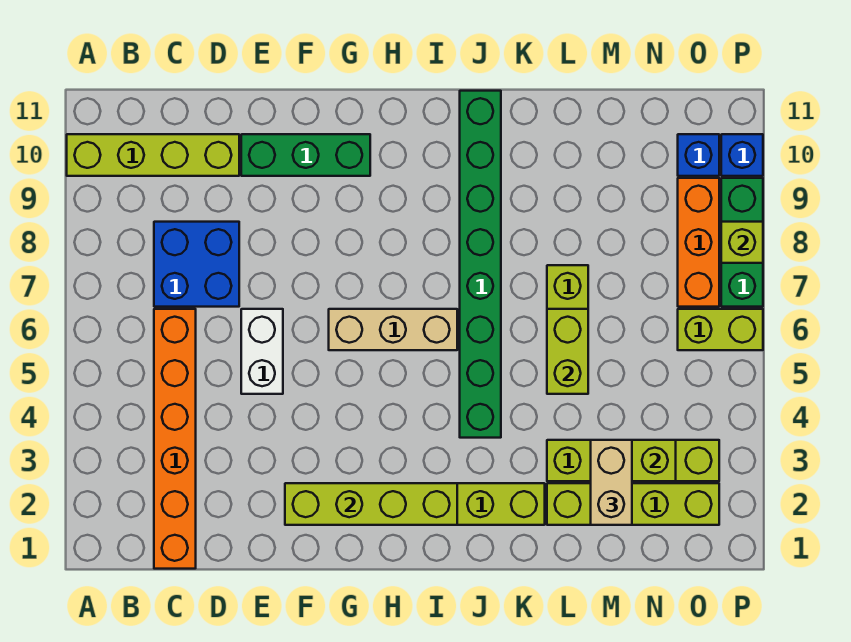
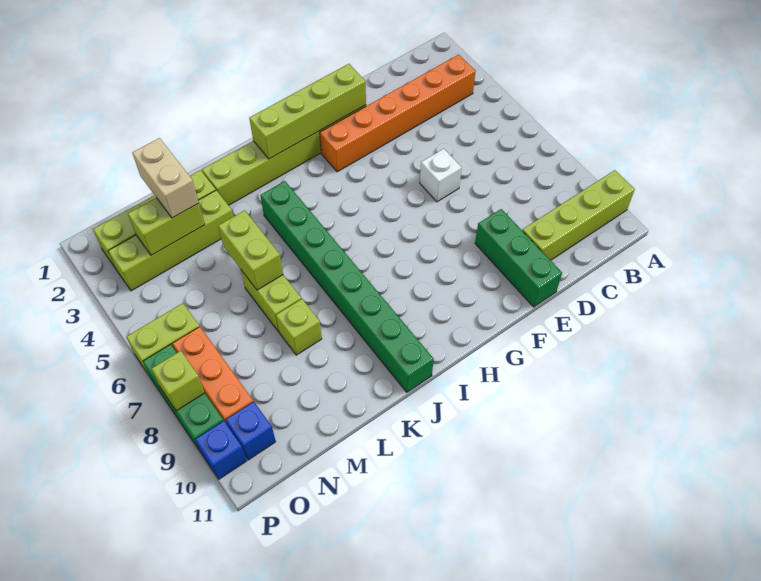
orange 1x6 brick [154,309,196,569] -> orange 1x6 brick turned to [320,55,476,172]
blue 2x2 brick [154,222,239,307] -> none
white 1x2 brick [241,309,283,394] -> white 1x1 brick [420,149,462,202]
green 1x3 brick [241,134,370,176] -> green 1x3 brick turned to [475,209,562,307]
tan 1x3 brick [329,309,457,350] -> none
none -> lime 1x1 brick [276,299,322,355]

